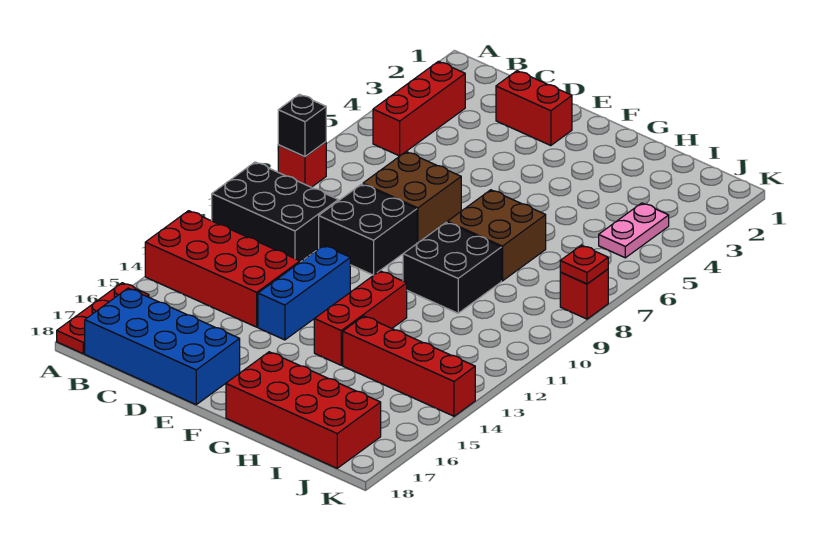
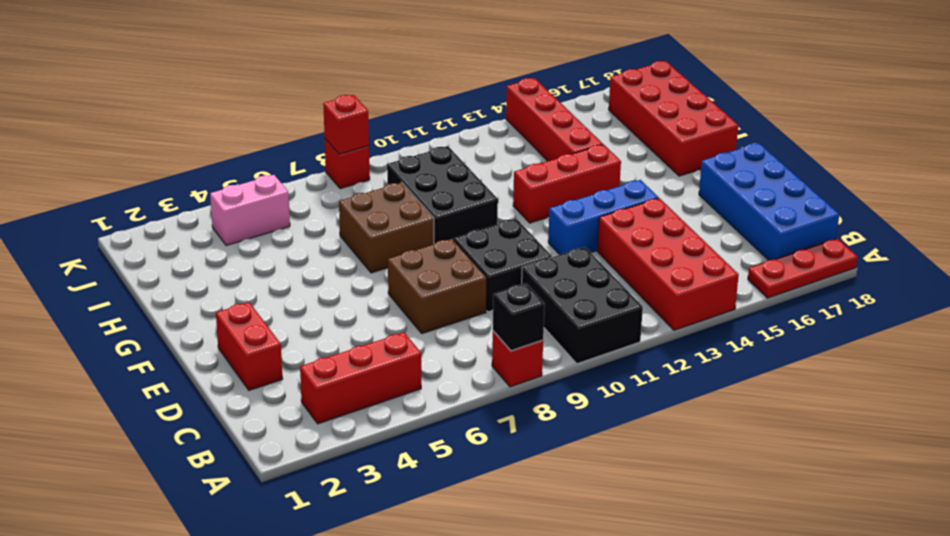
black 2x2 brick [403,222,501,313] -> black 2x3 brick [387,146,498,244]
pink 1x2 plate [599,203,669,258] -> pink 1x2 brick [210,175,290,245]
red 1x1 plate [560,245,608,284] -> red 1x1 brick [323,95,369,154]

